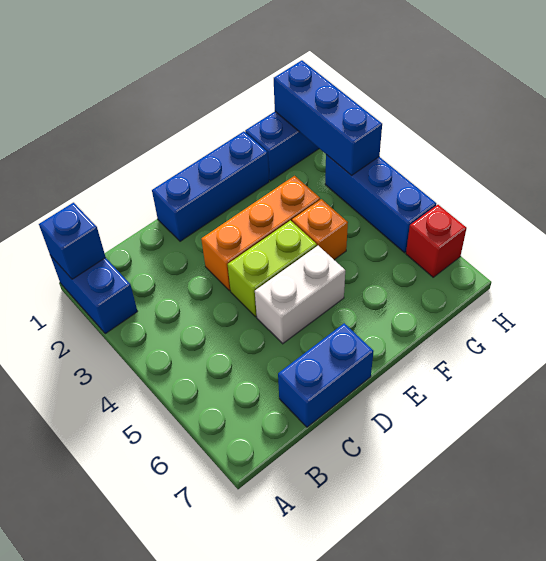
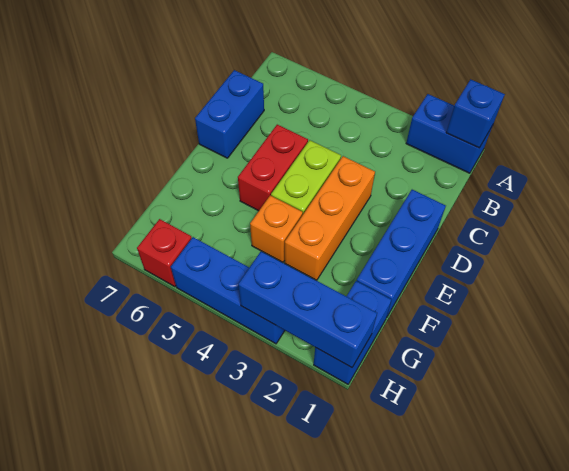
white 1x2 brick [255,246,345,344] -> red 1x2 brick [238,125,308,211]

